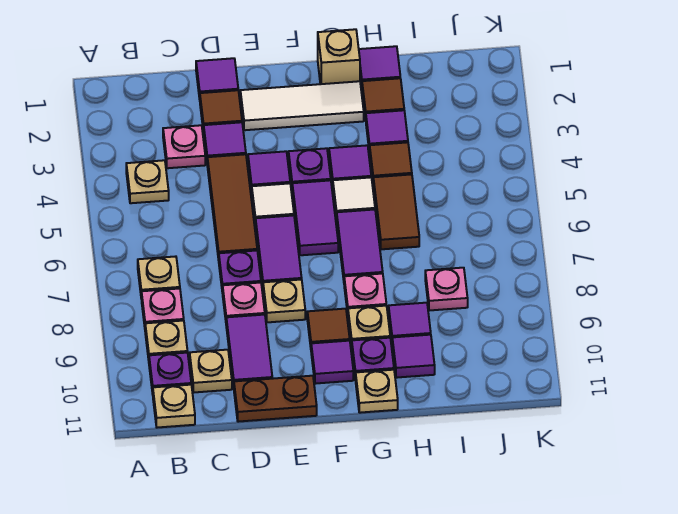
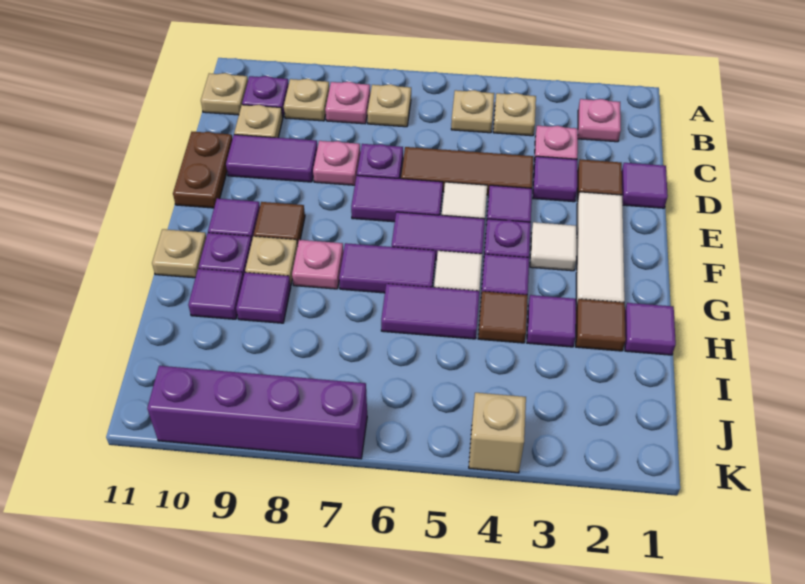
tan 1x1 plate [263,280,305,322] -> tan 1x1 plate moved to [451,90,494,133]
none -> white 1x1 tile [530,222,577,271]
tan 1x1 brick [318,29,360,84] -> tan 1x1 brick moved to [469,393,526,473]
brown 1x2 tile [373,174,419,249] -> purple 1x2 tile [381,284,479,339]
pink 1x1 plate [425,268,468,311] -> pink 1x1 plate moved to [578,99,621,142]
none -> purple 1x4 brick [147,366,367,459]

